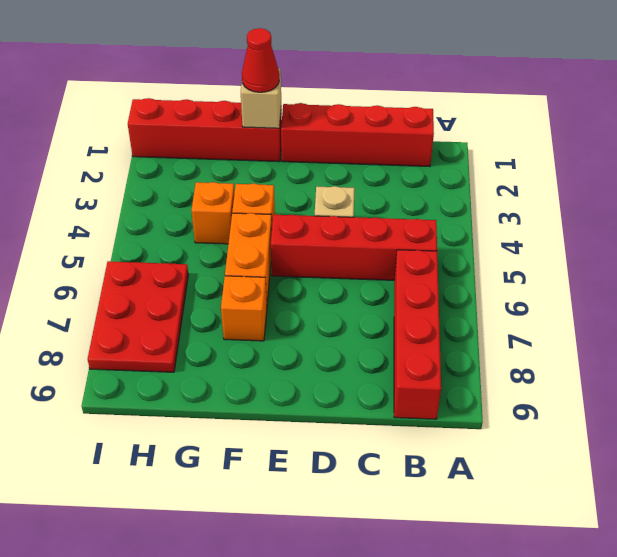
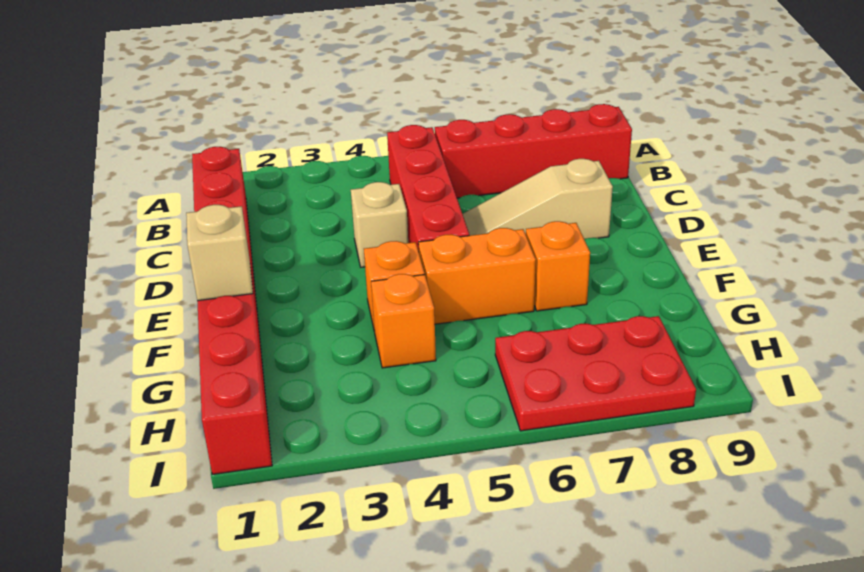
none -> tan 1x3 slope [463,159,613,239]
red 1x1 cone [242,28,279,92] -> none

